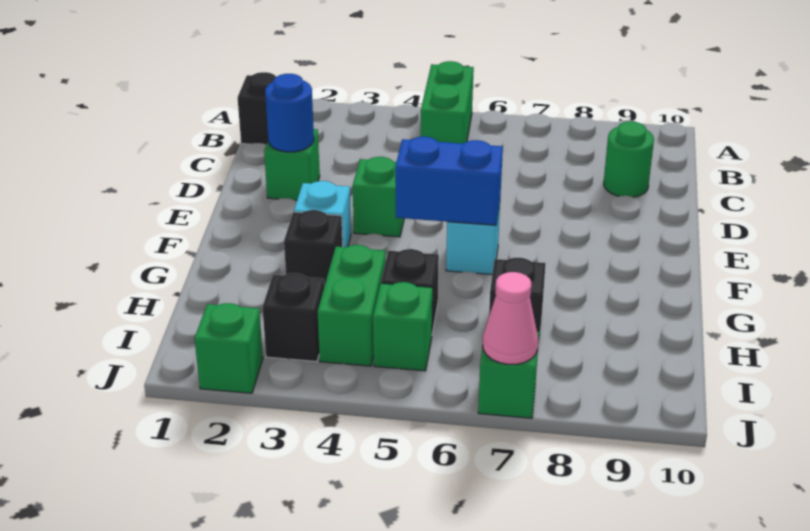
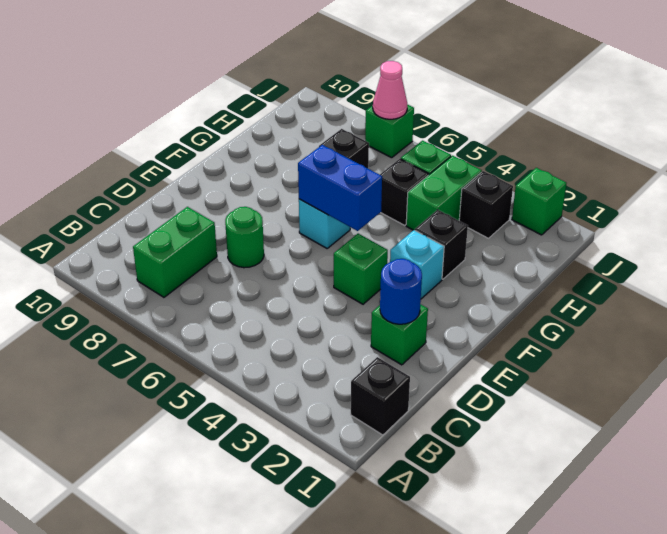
green 1x2 brick [421,61,474,144] -> green 1x2 brick moved to [133,207,217,297]
green 1x1 round brick [604,121,654,197] -> green 1x1 round brick moved to [225,207,264,268]

